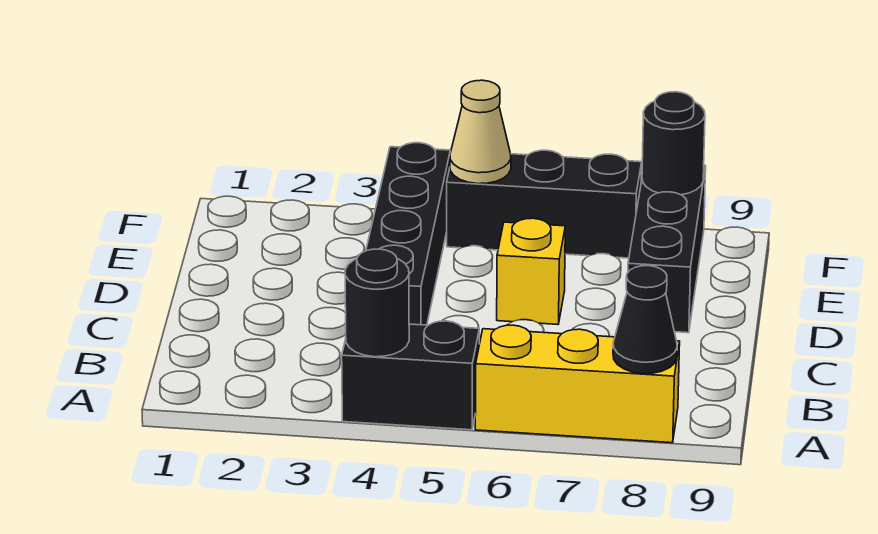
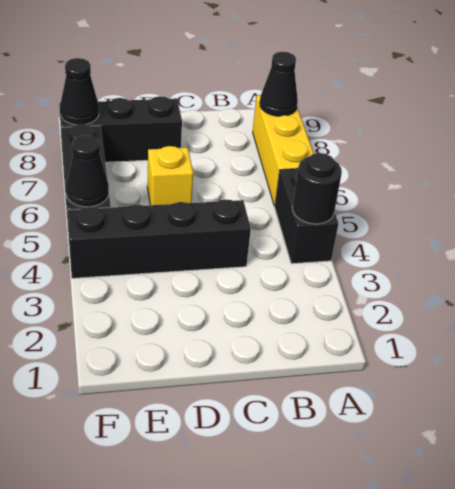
tan 1x1 cone [450,80,511,184] -> black 1x1 cone [66,135,109,207]
black 1x1 round brick [642,92,705,195] -> black 1x1 cone [60,58,99,125]

